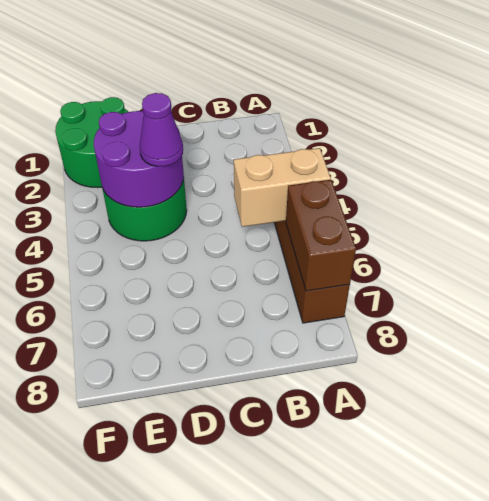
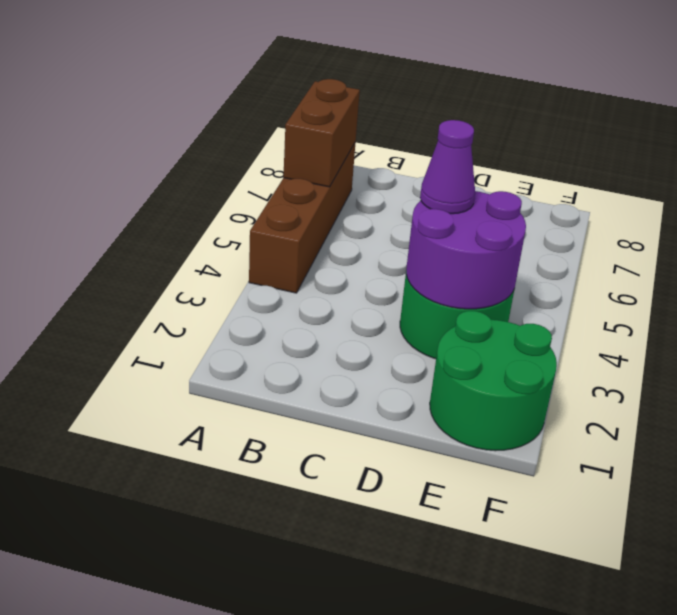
tan 1x2 brick [234,148,331,227] -> none

